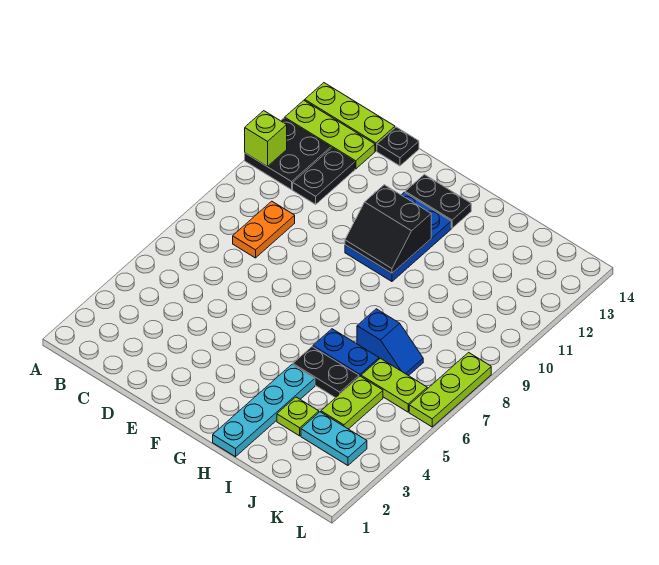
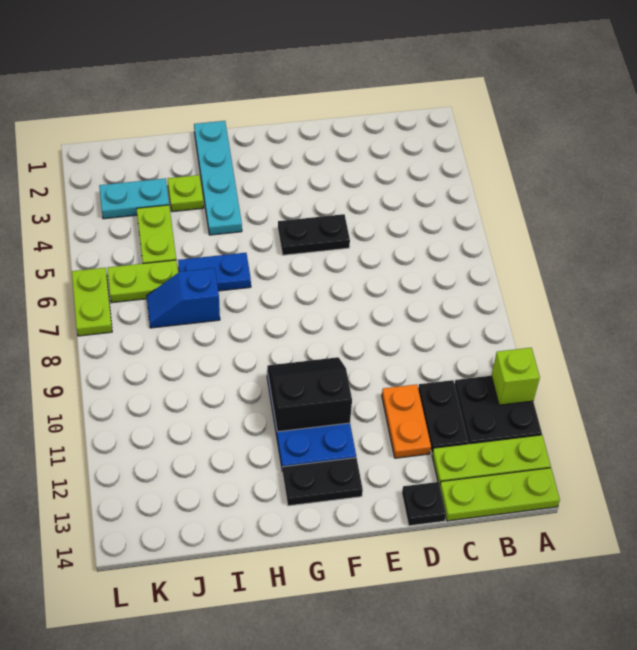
orange 1x2 plate [233,201,295,258] -> orange 1x2 plate moved to [382,384,431,458]
black 1x2 plate [293,347,359,398] -> black 1x2 plate moved to [278,214,350,255]
lime 1x3 plate [409,352,491,427] -> lime 1x2 plate [72,268,112,336]

